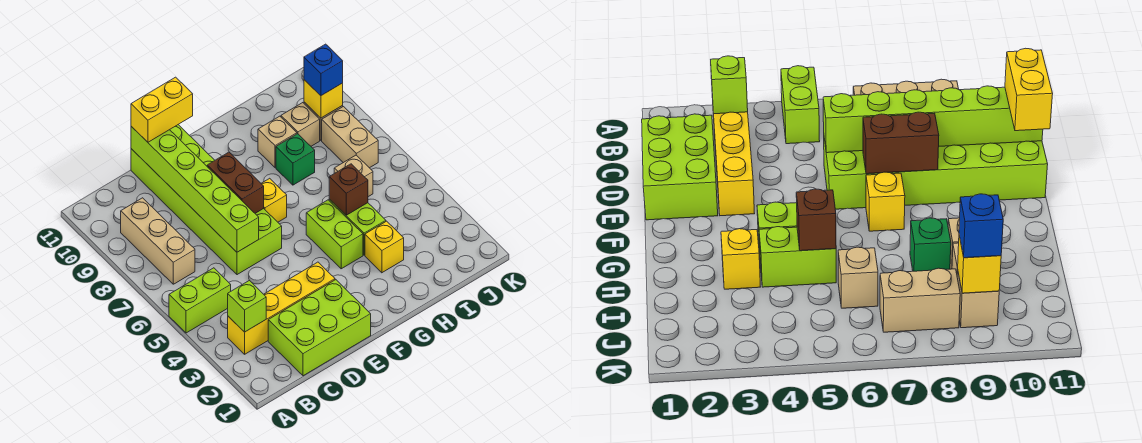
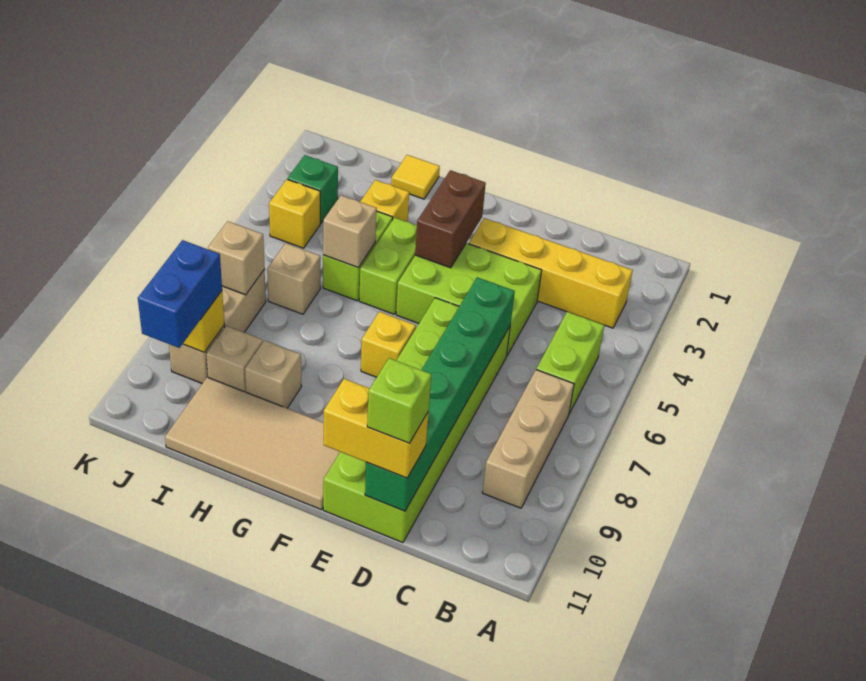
lime 1x2 brick [169,268,231,333] -> lime 1x2 brick turned to [536,312,604,414]
lime 1x1 brick [228,280,266,332] -> lime 1x1 brick moved to [367,358,431,443]
lime 2x3 brick [268,280,371,376] -> lime 2x3 brick moved to [396,243,542,355]
lime 1x6 brick [131,126,259,252] -> green 1x6 brick [365,277,515,511]
brown 1x2 brick [207,152,264,213] -> brown 1x2 brick moved to [415,170,486,268]
none -> tan 2x4 tile [165,377,340,510]
none -> yellow 1x1 tile [391,155,440,199]
brown 1x1 brick [329,164,368,215] -> tan 1x1 brick [323,195,377,268]
green 1x1 brick [276,134,315,185] -> green 1x1 brick moved to [288,155,338,223]
none -> yellow 1x1 brick [269,179,320,248]
none -> tan 1x1 brick [208,221,265,295]
blue 1x1 brick [304,44,343,96] -> blue 1x2 brick [138,240,222,348]

